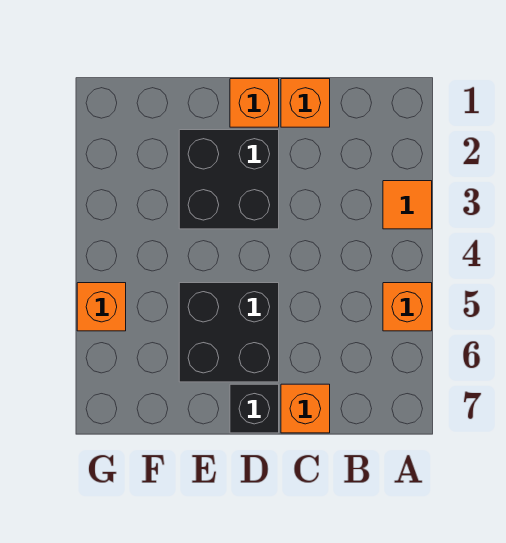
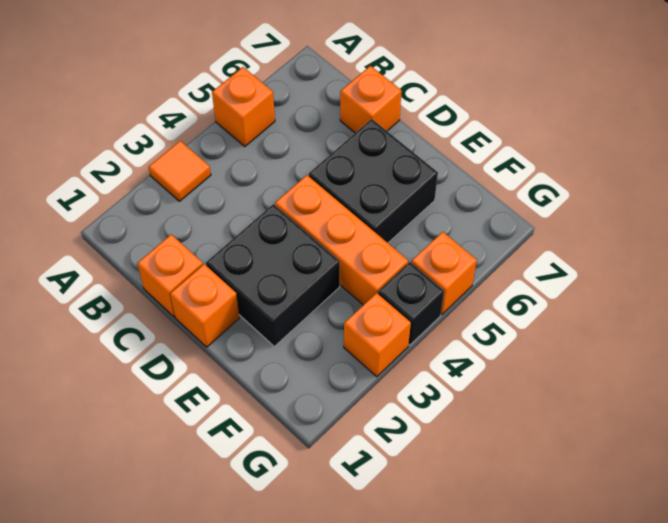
none -> orange 1x3 brick [275,175,408,305]
black 1x1 brick [230,384,279,433] -> black 1x1 brick moved to [378,262,444,345]
none -> orange 1x1 brick [344,293,411,377]

